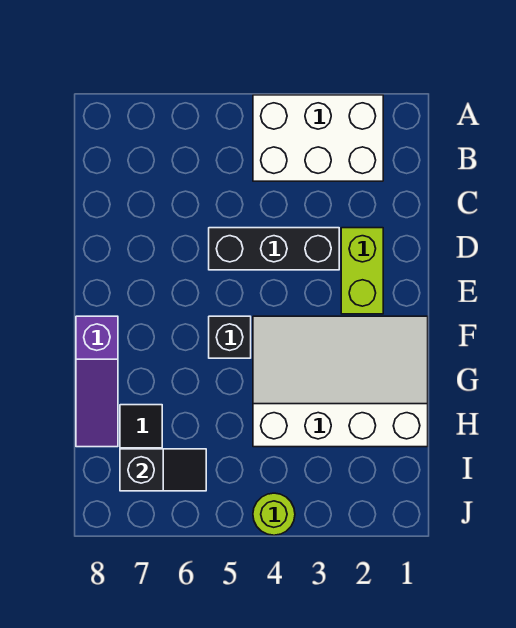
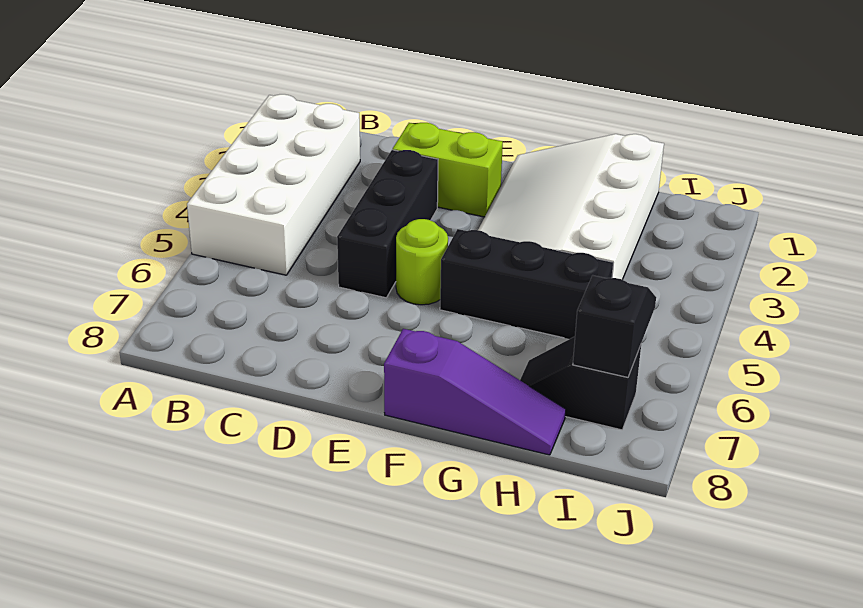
white 2x3 brick [253,95,383,181] -> white 2x4 brick [187,94,360,275]
black 1x1 brick [209,316,251,358] -> black 1x3 brick [440,229,613,339]
lime 1x1 round brick [253,493,295,535] -> lime 1x1 round brick moved to [396,219,448,305]

